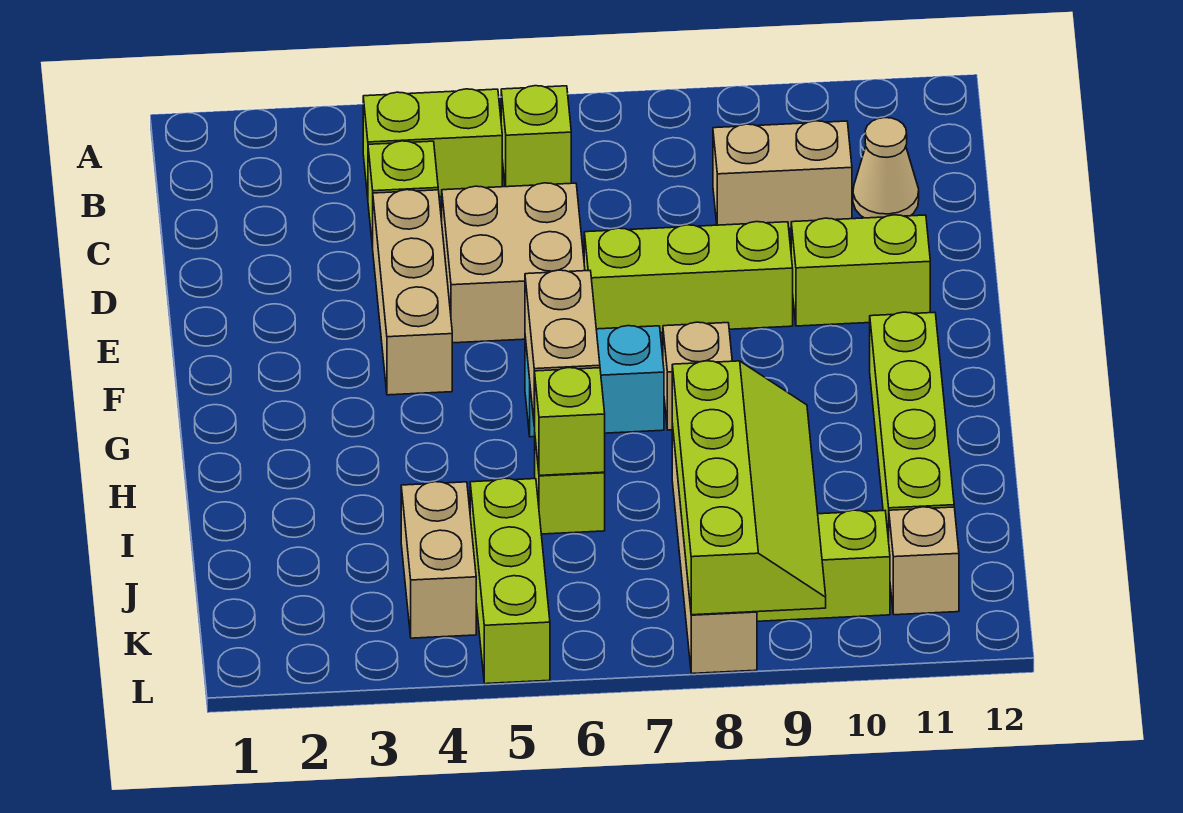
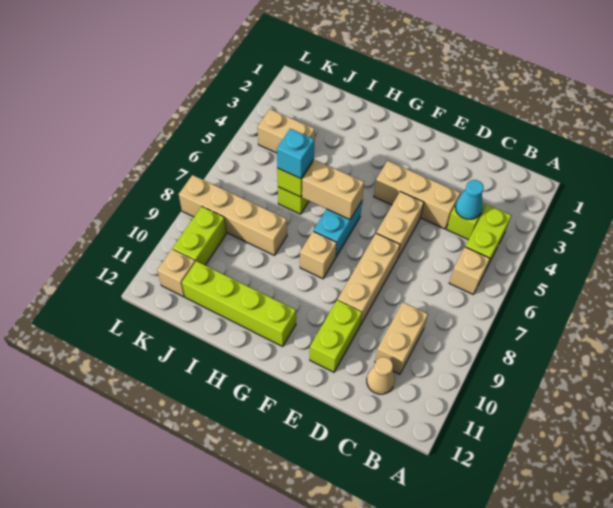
lime 1x1 brick [501,86,571,187] -> tan 1x1 brick [449,247,490,294]
none -> cyan 1x1 cone [455,180,484,219]
tan 2x2 brick [442,183,585,343] -> tan 1x2 brick [376,192,424,259]
lime 1x3 brick [584,222,793,333] -> tan 1x3 brick [338,233,400,325]
none -> cyan 1x1 brick [277,129,314,179]
lime 2x4 slope [672,361,826,615] -> none
lime 1x3 brick [470,478,550,684] -> none

